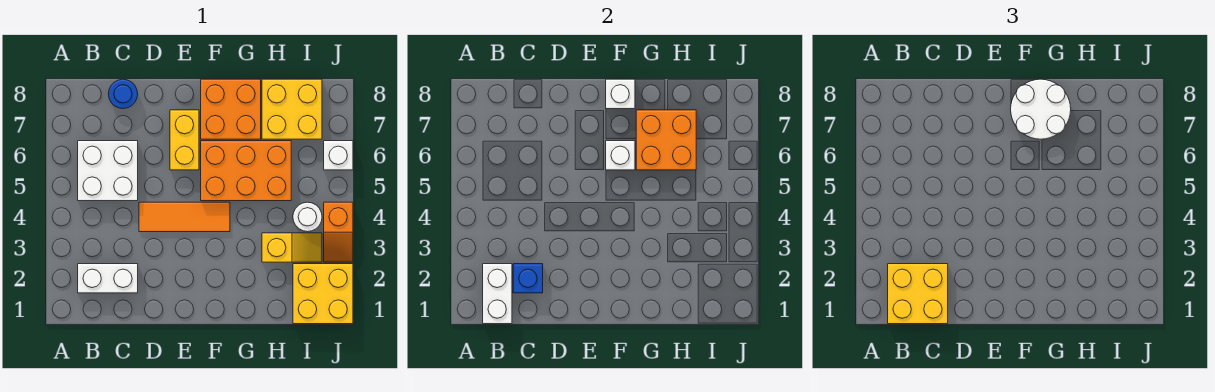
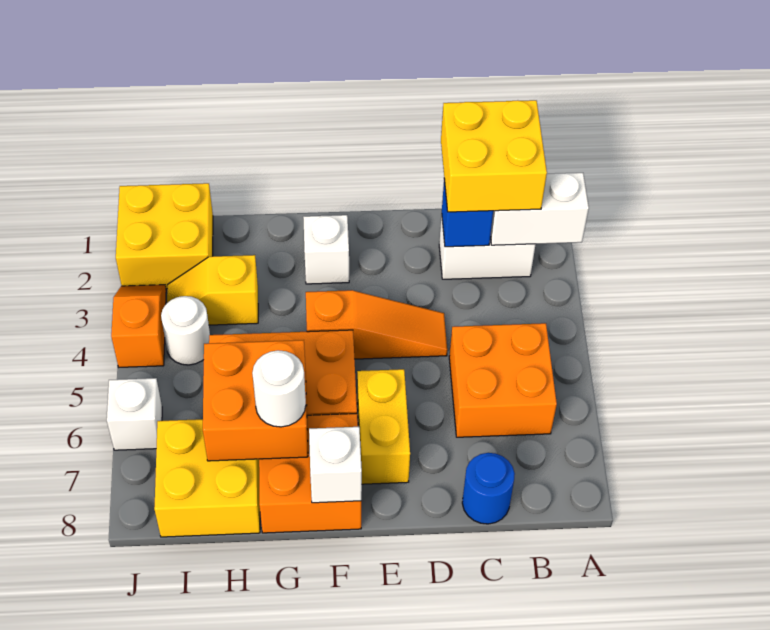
white 1x2 brick [483,264,512,324] -> white 1x2 brick turned to [490,173,589,245]
white 2x2 brick [78,141,138,201] -> orange 2x2 brick [449,323,557,437]
orange 1x3 tile [139,202,230,232] -> orange 1x3 slope [306,290,447,359]
white 1x1 brick [606,141,635,170] -> white 1x1 brick moved to [303,215,349,284]
white 2x2 round brick [1011,79,1071,139] -> white 1x1 round brick [252,350,306,427]

